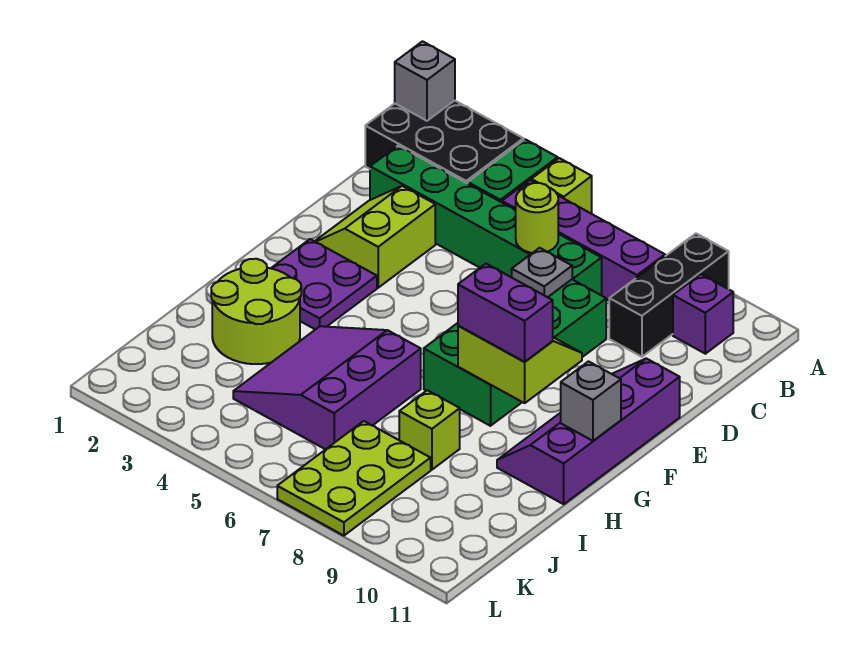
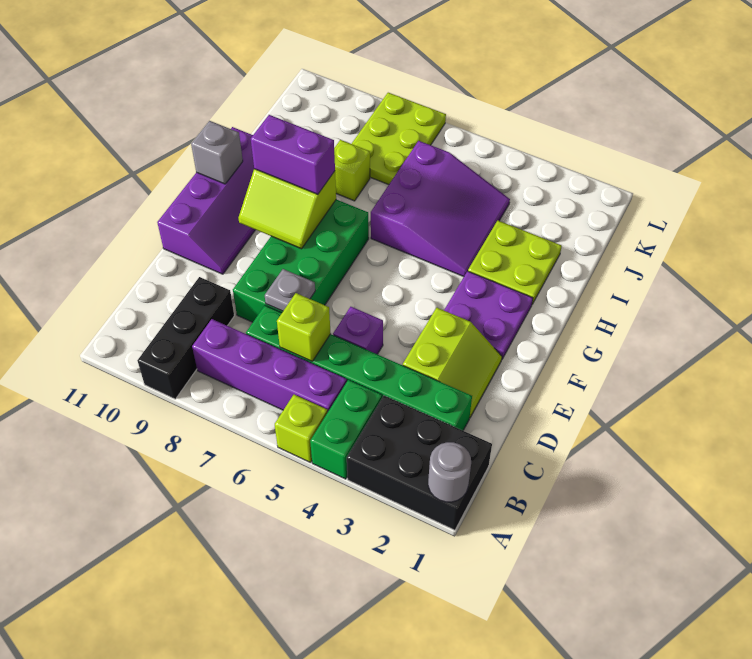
grey 1x1 brick [395,41,455,121] -> grey 1x1 round brick [428,442,471,502]
purple 1x1 brick [673,274,733,354] -> purple 1x1 brick moved to [333,307,383,354]
lime 1x1 round brick [516,183,558,253] -> lime 1x1 brick [277,293,331,361]
lime 2x2 round brick [211,259,301,364] -> lime 2x2 plate [468,220,562,304]

